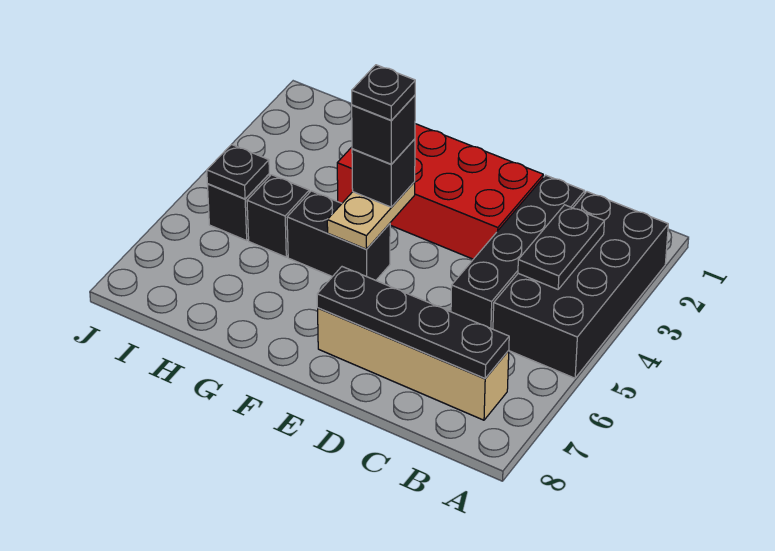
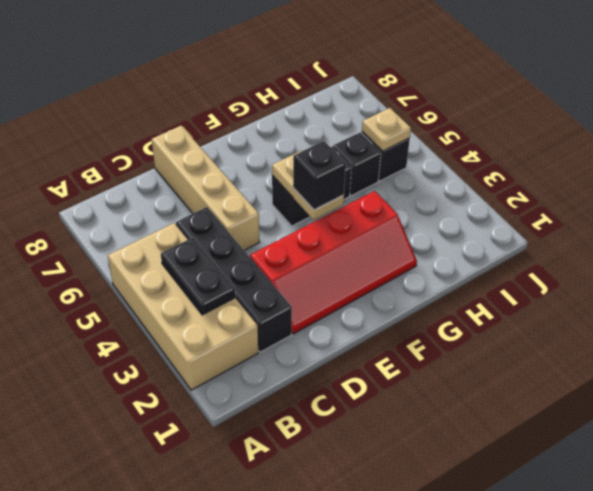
black 2x4 brick [493,192,668,378] -> tan 2x4 brick [108,223,258,390]
tan 1x4 brick [318,308,509,420] -> tan 1x4 brick turned to [152,126,260,250]
black 1x4 plate [317,267,509,379] -> none
red 2x4 brick [337,124,543,259] -> red 2x4 slope [250,191,417,334]
black 1x1 brick [352,95,415,164] -> none
black 1x1 plate [352,65,415,120] -> none
black 1x1 plate [207,144,269,199] -> tan 1x1 plate [362,108,411,151]

